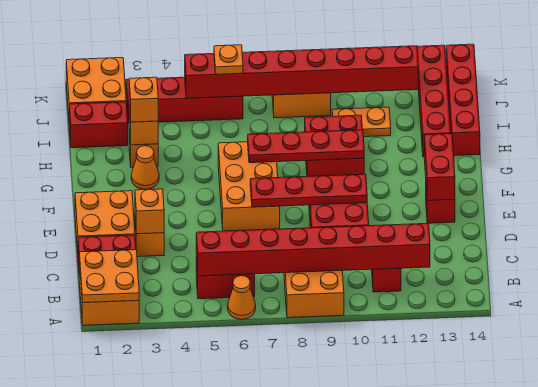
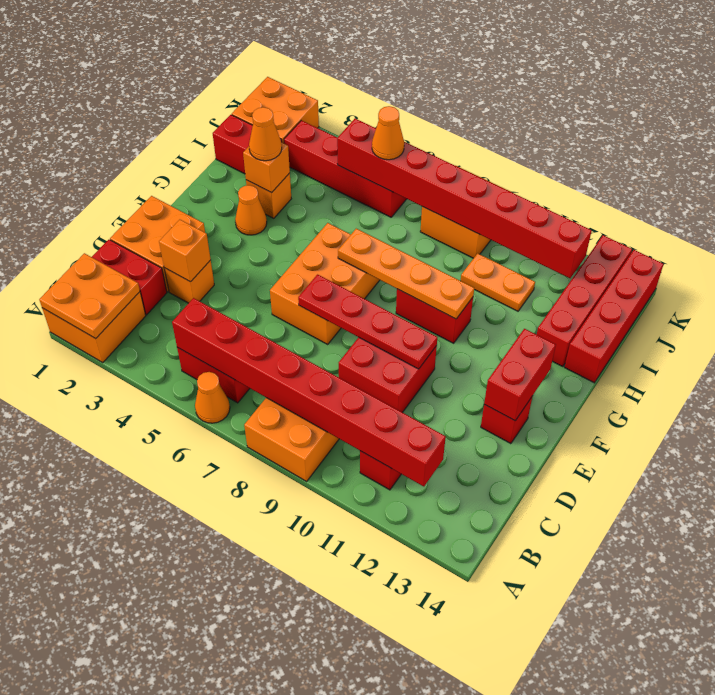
red 1x4 plate [248,130,364,163] -> orange 1x4 plate [338,229,474,319]
red 2x2 brick [305,115,364,176] -> red 1x2 brick [396,289,473,343]
orange 1x1 brick [129,77,158,122] -> orange 1x1 cone [249,107,282,161]
orange 1x1 plate [214,45,243,74] -> orange 1x1 cone [372,106,404,160]

